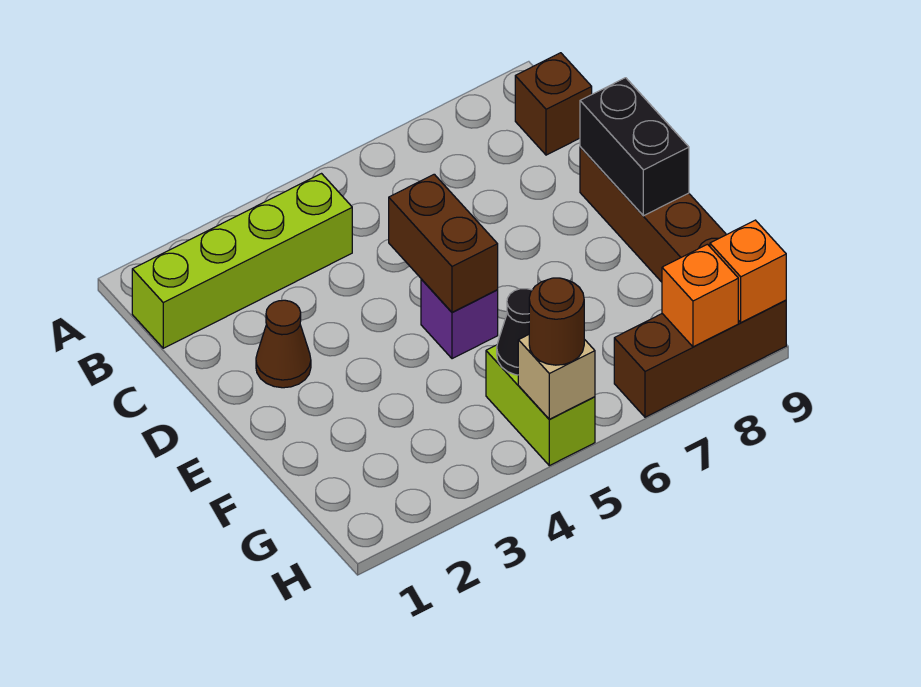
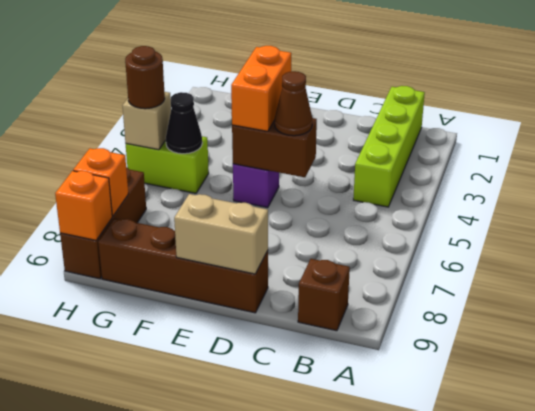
brown 1x1 cone [256,300,311,388] -> brown 1x1 cone moved to [275,71,312,136]
black 1x2 brick [580,78,689,216] -> tan 1x2 brick [174,194,268,274]
none -> orange 1x2 brick [231,46,291,131]

